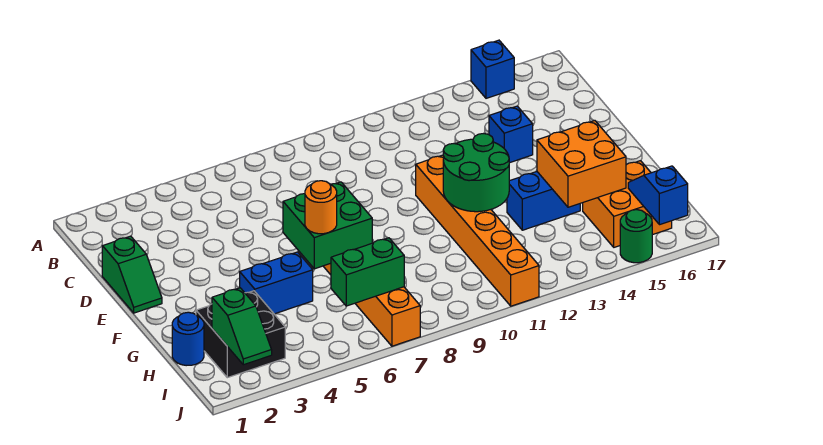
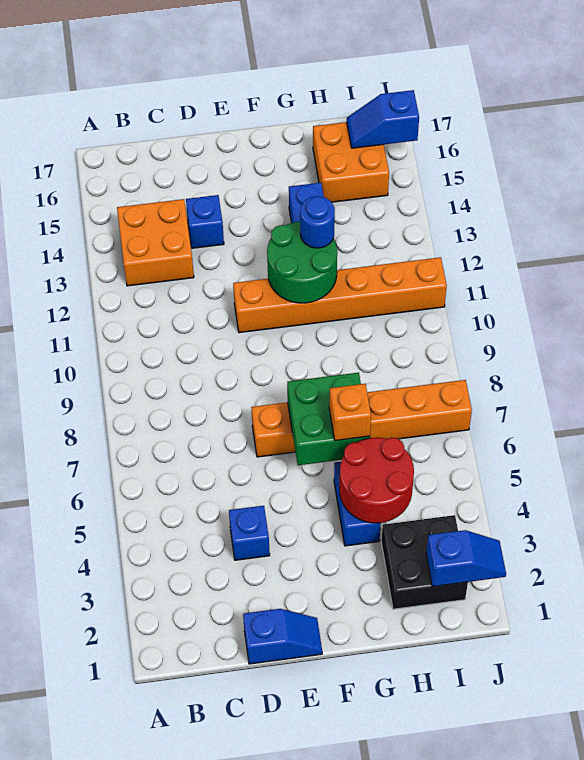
blue 1x1 brick [471,40,514,98] -> blue 1x1 brick moved to [229,506,270,560]
green 1x2 slope [102,236,162,313] -> blue 1x2 slope [243,609,322,664]
none -> red 2x2 round brick [339,437,414,523]
orange 1x1 round brick [305,181,337,234] -> orange 1x1 brick [329,384,371,441]
orange 2x2 brick [537,121,626,207] -> orange 2x2 brick moved to [117,199,194,286]
blue 1x1 round brick [172,312,204,366] -> blue 1x1 round brick moved to [300,196,335,248]
green 1x2 slope [212,288,272,365] -> blue 1x2 slope [426,530,506,587]
green 1x2 brick [331,238,404,306] -> none
green 1x1 round brick [620,210,652,263] -> none

